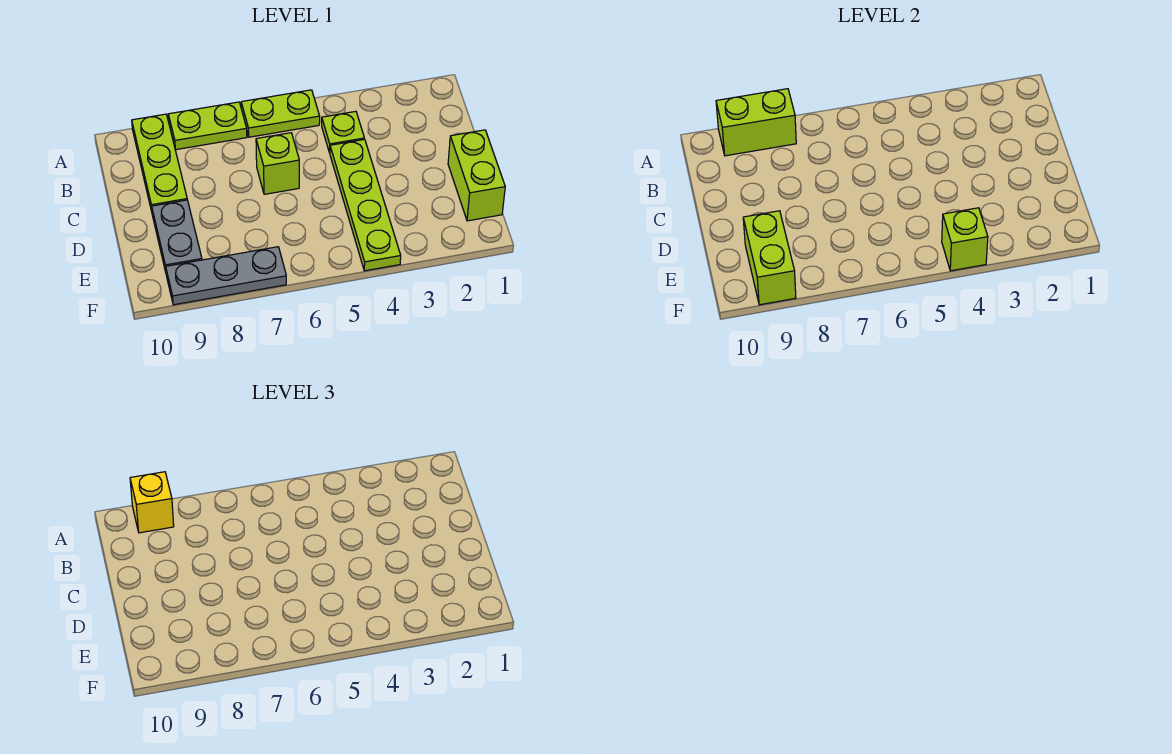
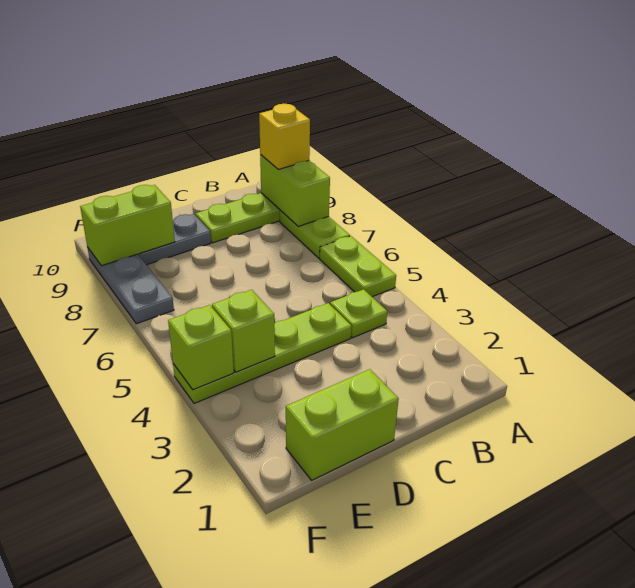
lime 1x1 brick [256,133,299,194] -> lime 1x1 brick moved to [212,290,275,372]

